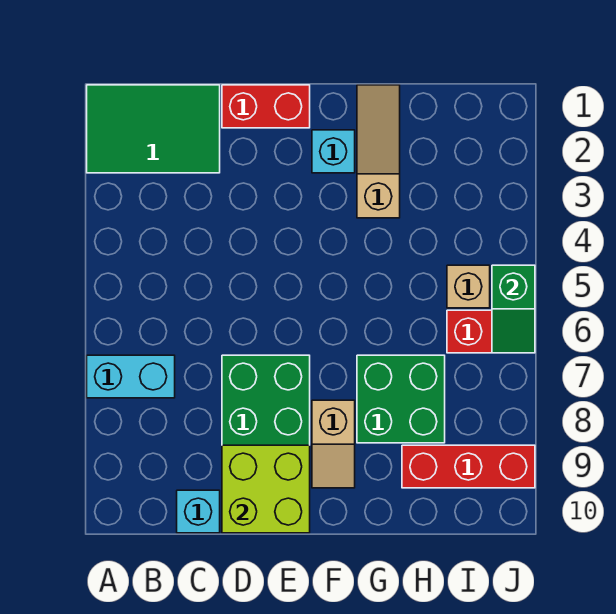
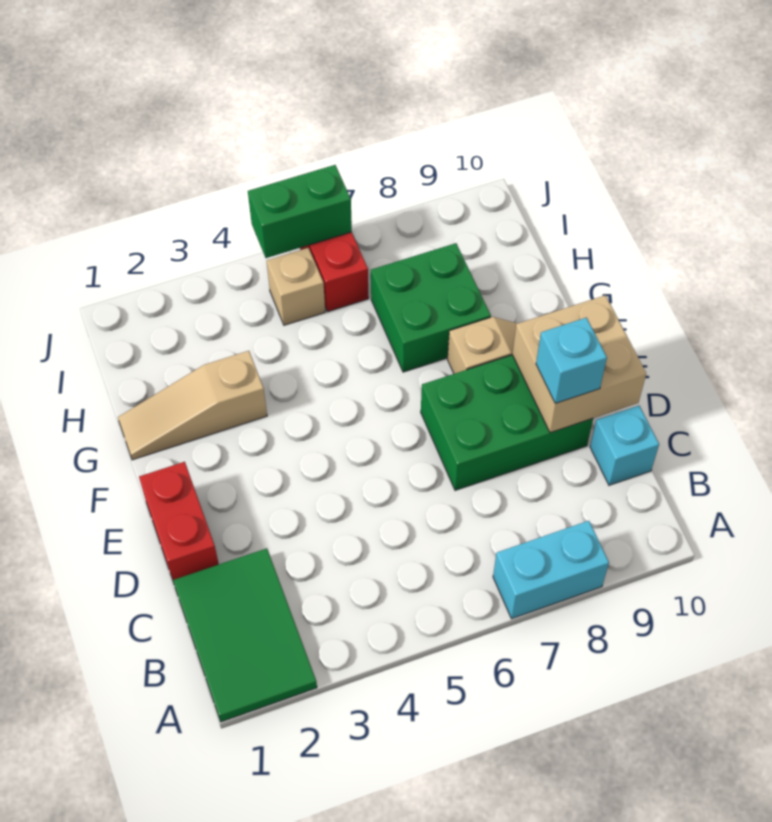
cyan 1x2 brick [87,355,175,398] -> cyan 1x2 brick turned to [493,521,609,619]
lime 2x2 brick [222,445,310,533] -> tan 2x2 brick [512,295,646,433]
cyan 1x1 brick [312,130,355,173] -> cyan 1x1 brick moved to [536,318,607,403]
red 1x3 brick [402,445,535,488] -> none
green 1x2 slope [492,265,535,353] -> green 1x2 brick [248,165,352,258]

